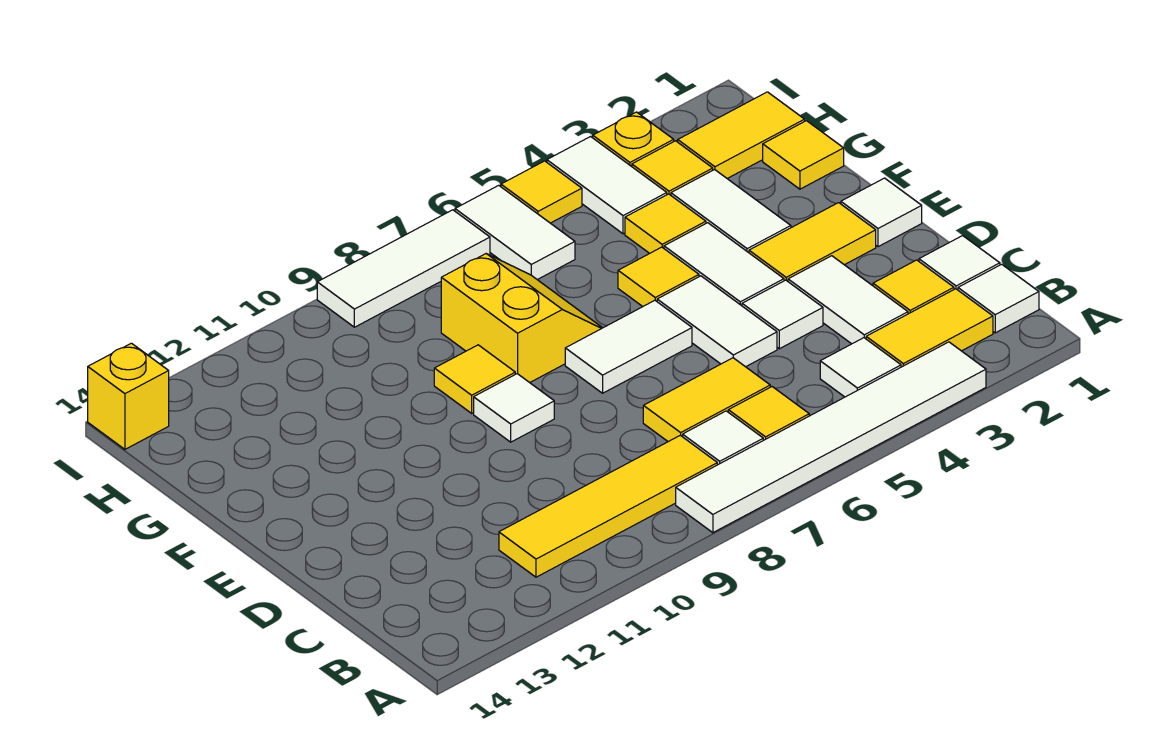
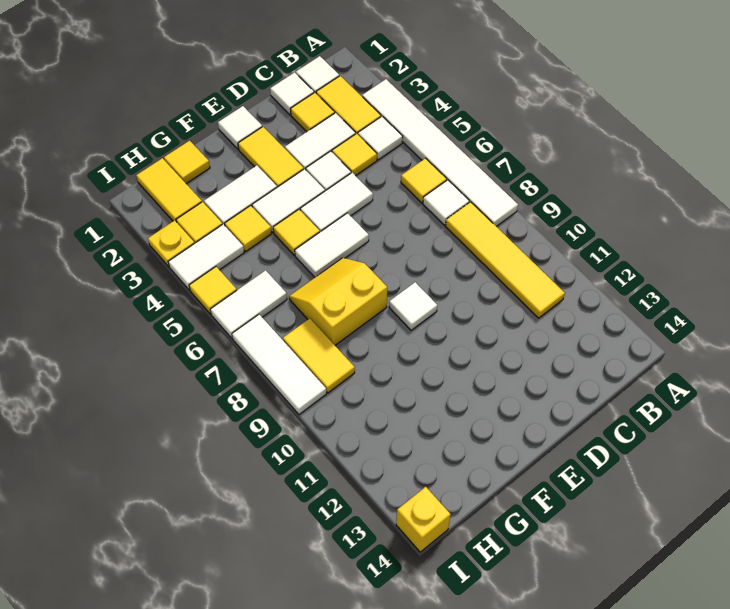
yellow 1x2 tile [643,358,770,442] -> yellow 1x2 tile moved to [283,318,355,393]
white 1x2 tile [565,300,692,393] -> white 1x2 tile turned to [295,213,369,277]
yellow 1x1 tile [434,345,515,413] -> yellow 1x1 tile moved to [332,134,377,176]

